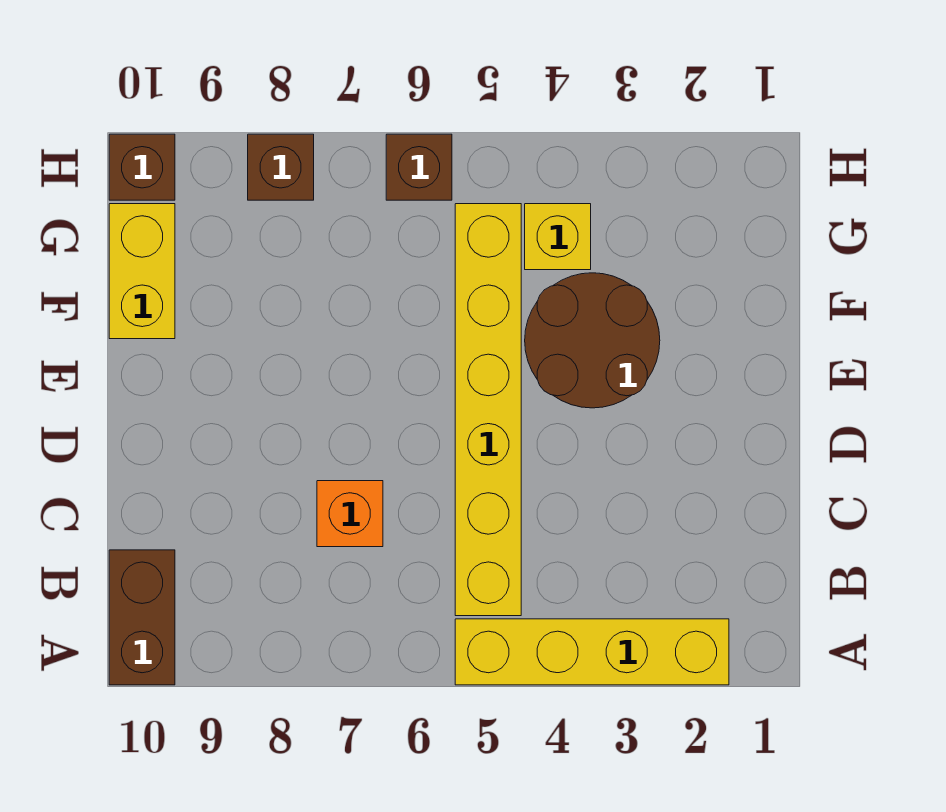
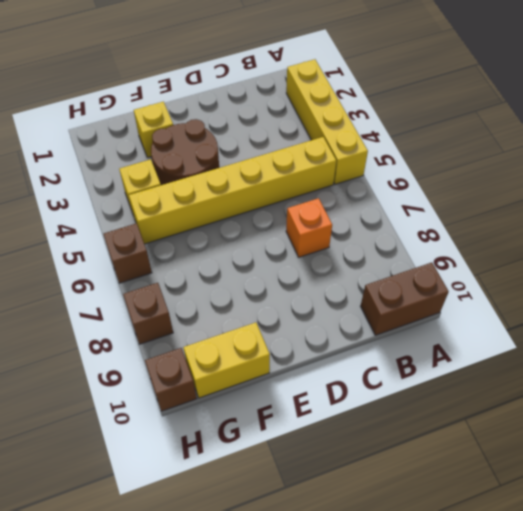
none -> yellow 1x1 brick [134,102,173,158]

